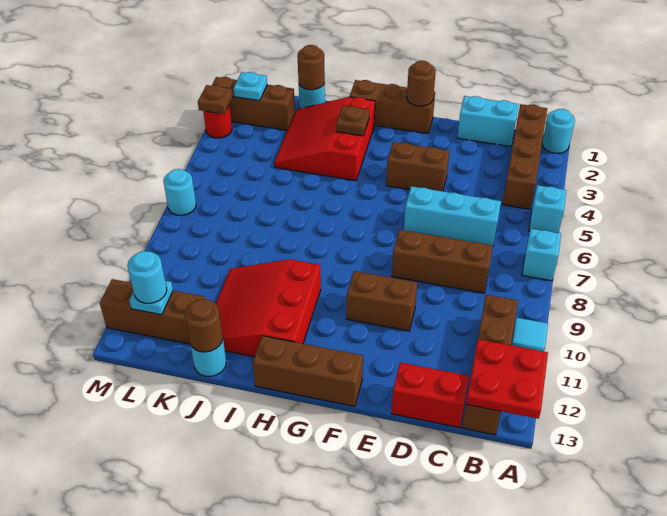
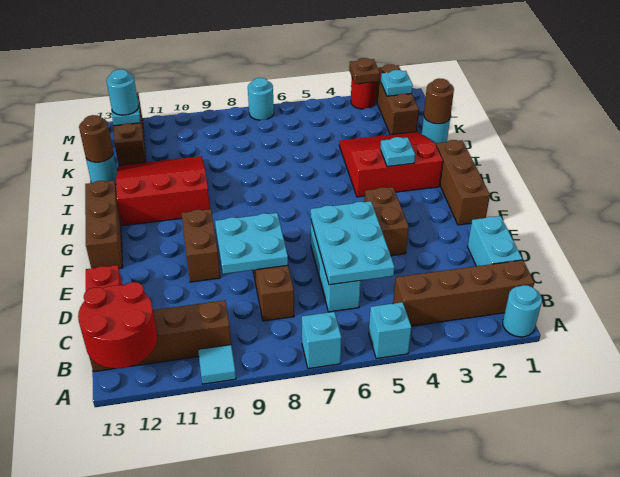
red 2x2 plate [466,339,548,419] -> red 2x2 round brick [78,282,158,369]
none -> cyan 2x3 plate [311,201,395,285]
none -> cyan 2x2 plate [215,213,288,274]
brown 1x1 round brick [407,61,436,106] -> none
brown 1x1 plate [336,106,369,136] -> cyan 1x1 plate [380,137,415,167]

